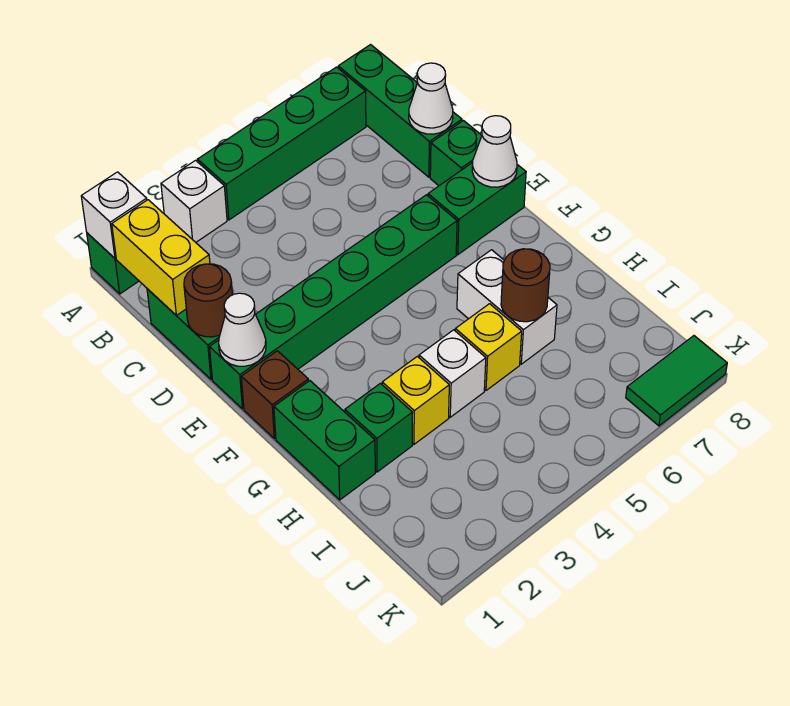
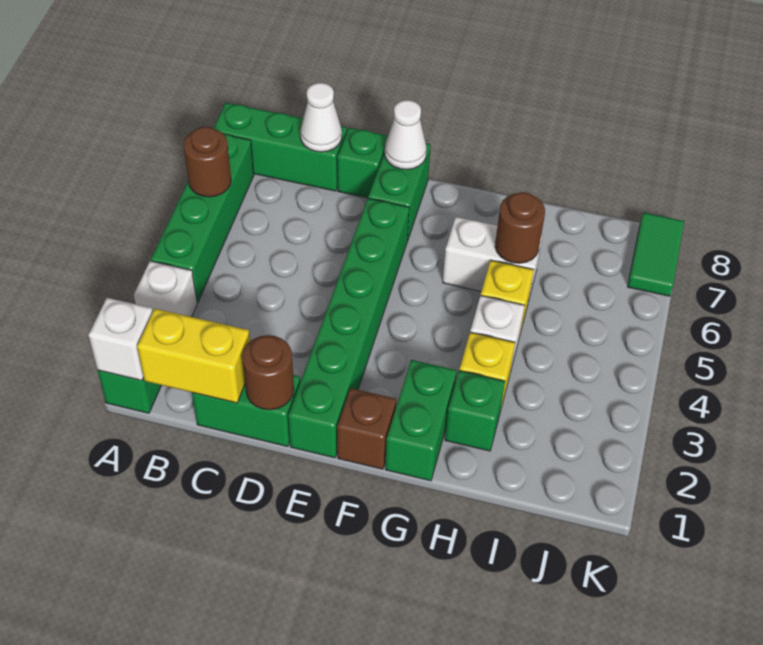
none -> brown 1x1 round brick [183,127,231,197]
white 1x1 cone [219,293,266,366] -> none
green 1x2 brick [274,381,375,500] -> green 1x2 brick turned to [385,360,457,481]

